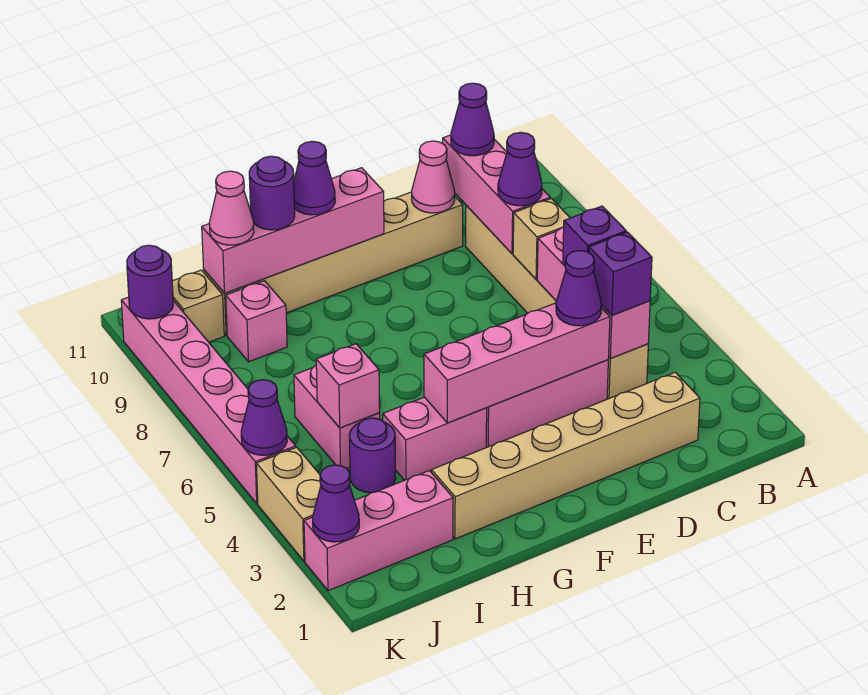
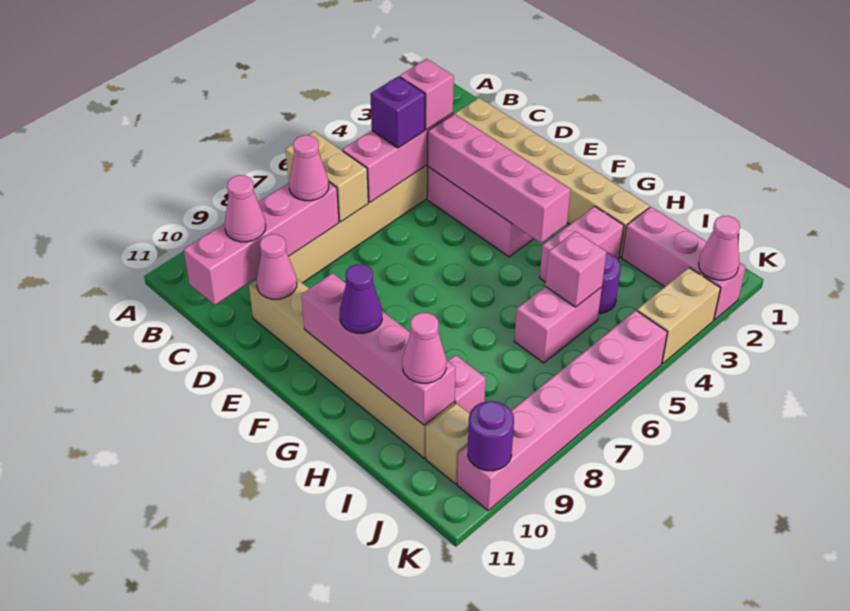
purple 1x1 brick [589,232,652,315] -> pink 1x1 brick [400,59,454,130]
tan 1x1 brick [513,199,570,279] -> tan 1x2 brick [286,131,368,222]
pink 1x3 brick [443,135,550,254] -> pink 1x4 brick [184,182,339,305]
purple 1x1 cone [498,132,542,206] -> pink 1x1 cone [289,135,329,201]
purple 1x1 cone [451,83,494,156] -> pink 1x1 cone [224,175,266,242]
purple 1x1 cone [556,251,601,326] -> none
pink 1x2 brick [383,397,487,480] -> pink 1x2 brick turned to [540,206,624,282]
purple 1x1 round brick [249,156,295,230] -> none
purple 1x1 cone [312,465,359,542] -> pink 1x1 cone [699,216,740,280]
purple 1x1 cone [241,380,287,455] -> none

